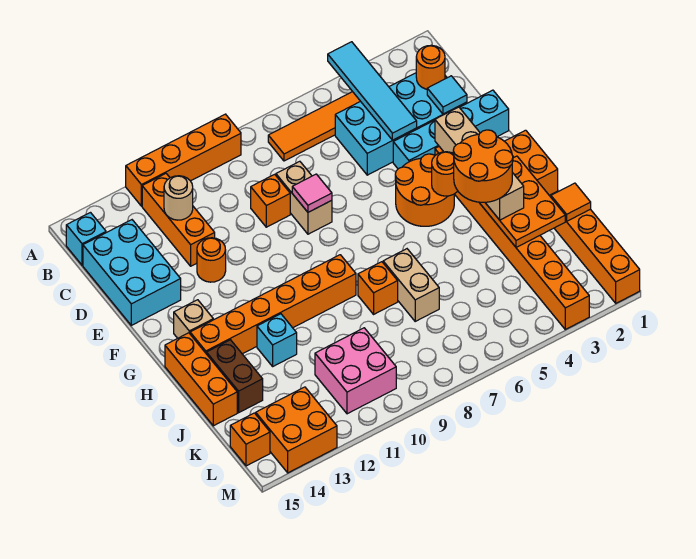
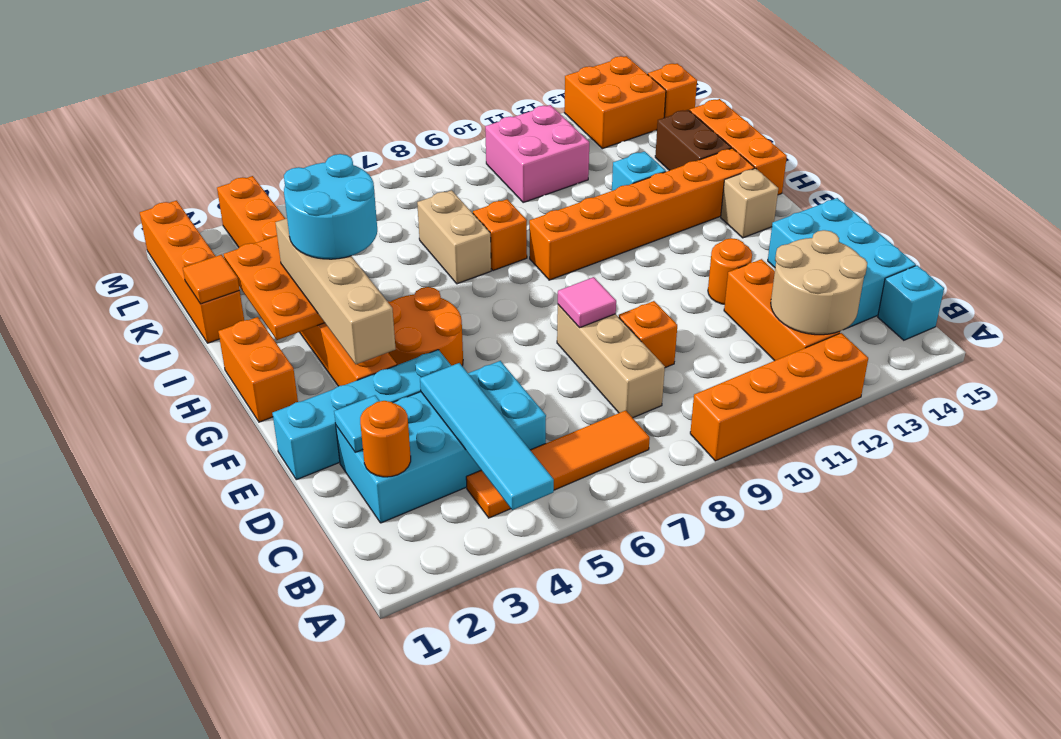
tan 1x1 round brick [164,176,193,220] -> tan 2x2 round brick [771,230,867,335]
tan 1x2 brick [276,161,332,234] -> tan 1x3 brick [557,305,665,418]
orange 1x1 round brick [432,152,458,196] -> none
orange 2x2 round brick [453,130,513,202] -> cyan 2x2 round brick [284,154,377,259]

